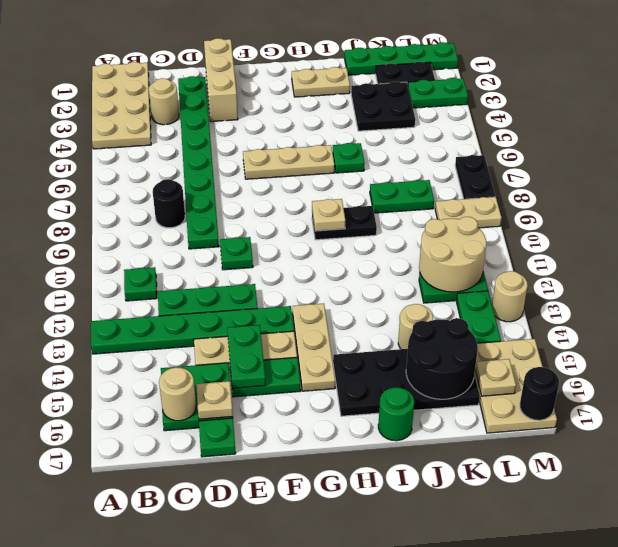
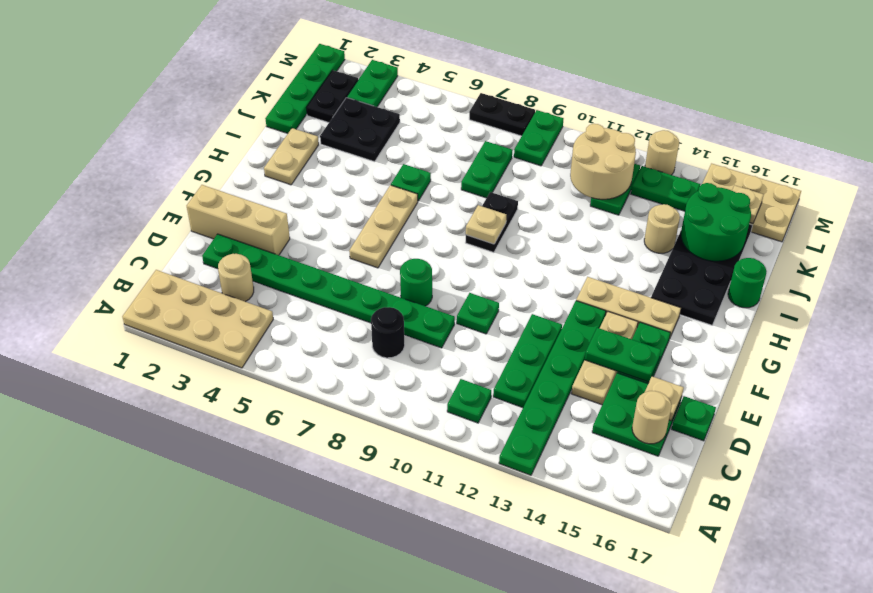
none -> green 1x1 round brick [400,259,432,306]
black 2x2 round brick [406,318,478,399] -> green 2x2 round brick [681,183,751,261]
tan 1x2 plate [435,197,502,228] -> green 1x2 plate [514,110,563,166]
black 1x1 round brick [520,367,559,420] -> none

